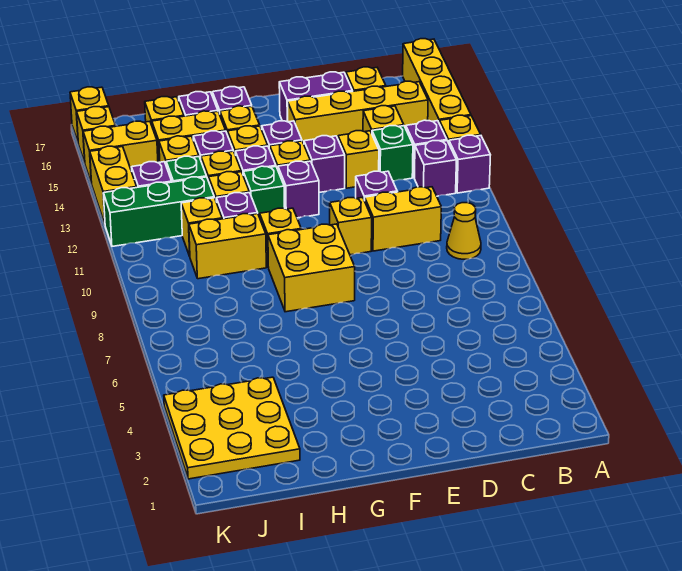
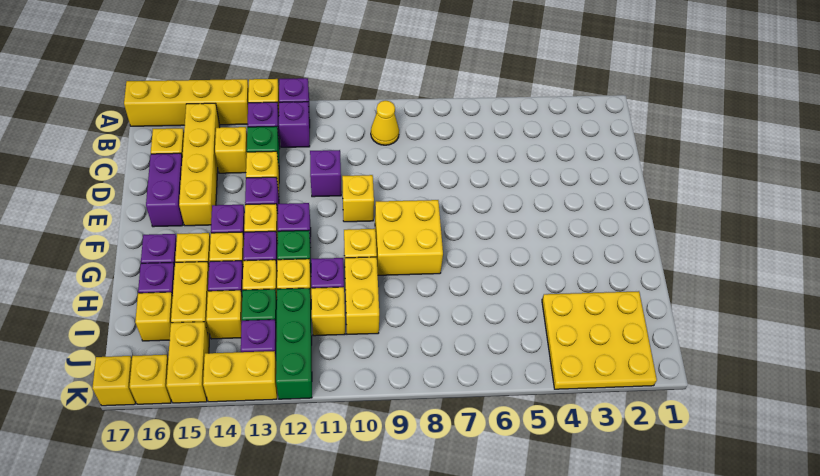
yellow 1x2 brick [365,187,441,251] -> none

